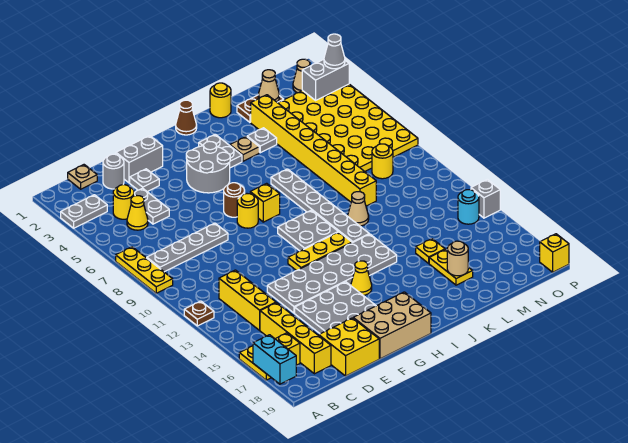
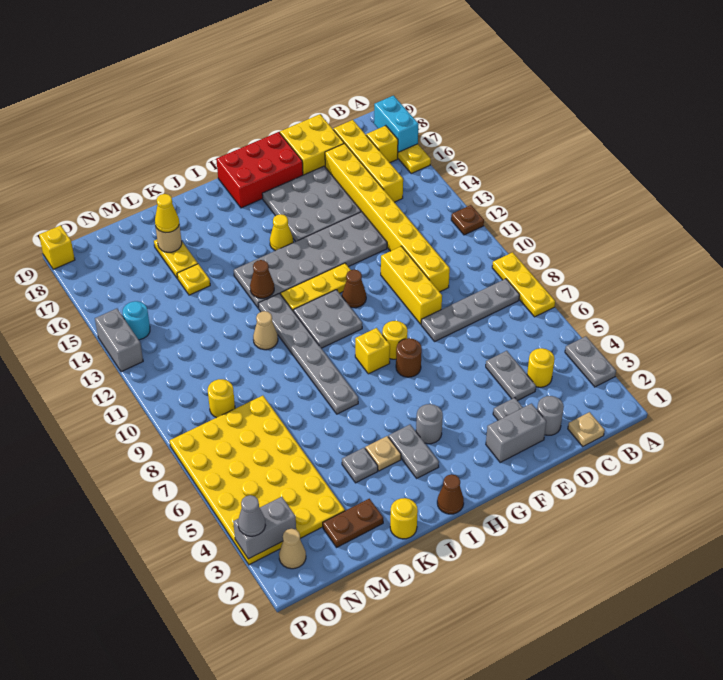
grey 1x2 plate [61,195,107,228] -> grey 1x2 plate turned to [565,336,616,387]
yellow 1x1 cone [127,196,148,230] -> yellow 1x1 cone moved to [155,194,179,233]
yellow 1x3 brick [219,270,276,330] -> yellow 1x3 brick moved to [381,246,442,324]
tan 2x3 brick [353,292,431,359] -> red 2x3 brick [216,132,303,208]
grey 2x2 round brick [186,141,230,193] -> grey 1x1 round brick [416,404,443,444]
none -> brown 1x1 cone [342,270,366,308]
none -> brown 1x1 cone [250,260,274,298]
yellow 1x8 brick [251,95,376,206] -> yellow 1x8 brick moved to [325,143,450,292]
tan 1x1 cone [258,70,279,102] -> none
grey 1x1 brick [471,179,500,218] -> grey 1x2 brick [95,309,143,372]

